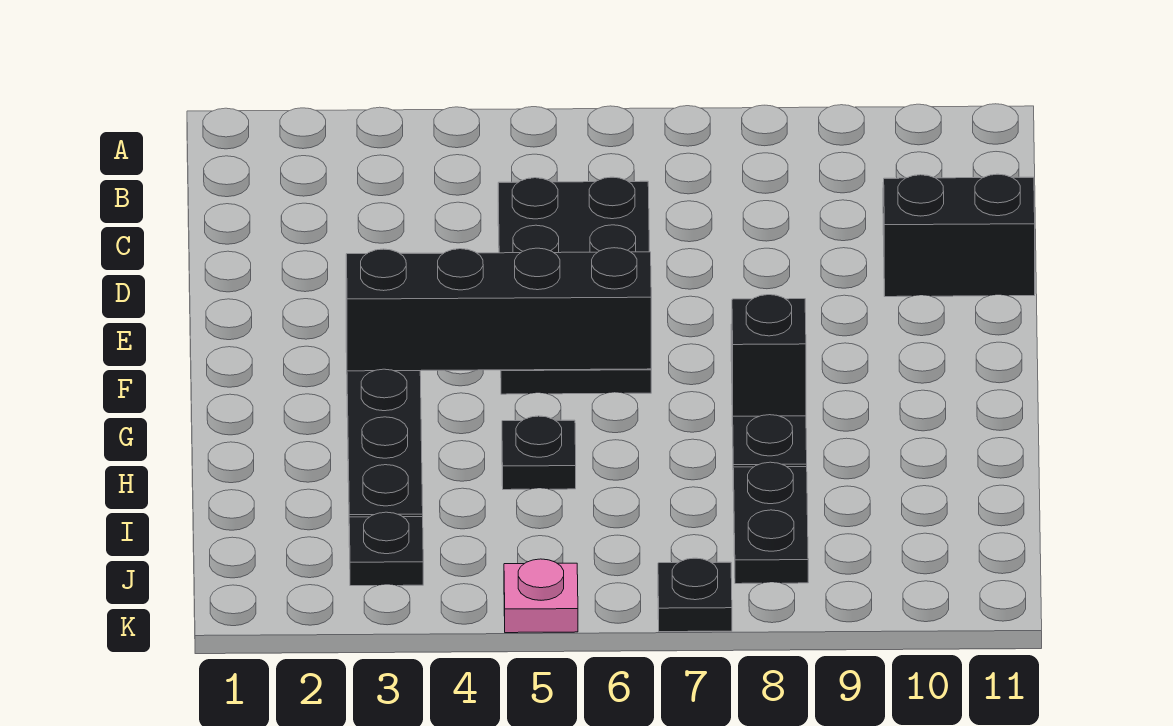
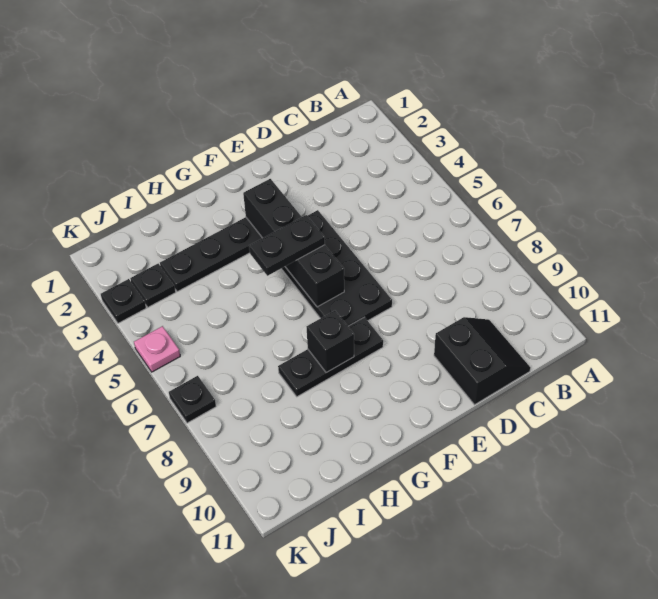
black 2x4 plate [498,177,651,394] -> black 2x4 plate turned to [281,210,392,326]
black 1x1 plate [502,416,576,490] -> black 1x1 plate moved to [101,279,146,323]
black 1x2 plate [733,462,808,584] -> black 1x2 plate moved to [249,215,325,276]

